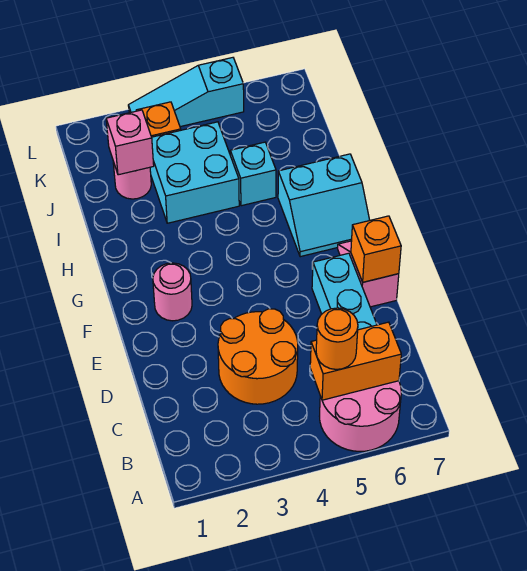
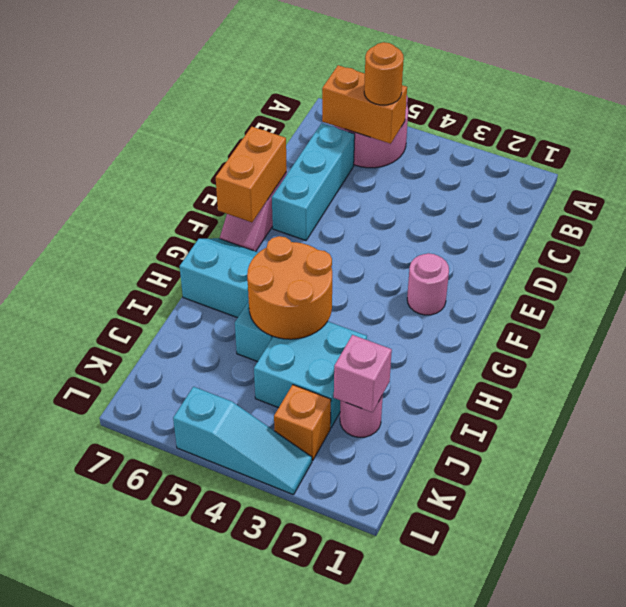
orange 2x2 round brick [218,309,298,404] -> orange 2x2 round brick moved to [247,236,332,339]
orange 1x1 brick [351,216,401,282] -> orange 1x2 brick [216,127,287,222]

